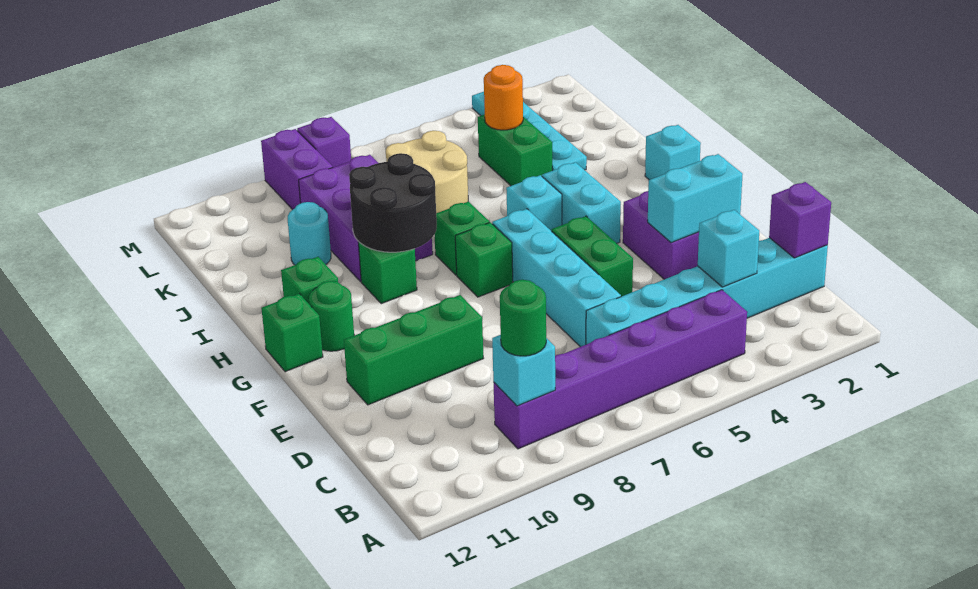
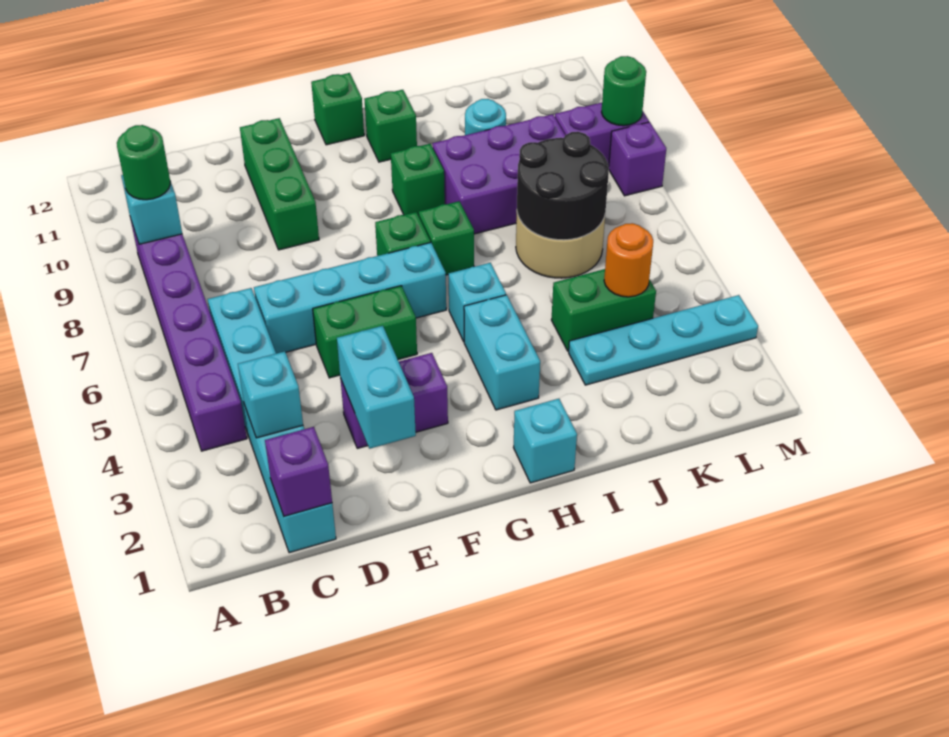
cyan 1x2 brick [542,162,621,243] -> cyan 1x2 brick turned to [464,295,540,410]
green 1x1 round brick [309,281,354,351] -> green 1x1 round brick moved to [602,56,646,126]
black 2x2 round brick [349,153,437,252] -> black 2x2 round brick moved to [517,132,609,240]

